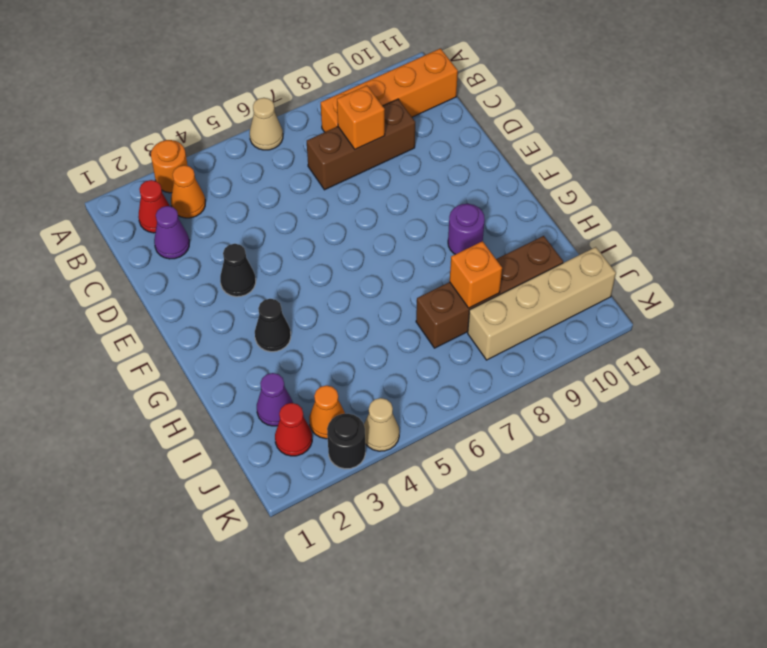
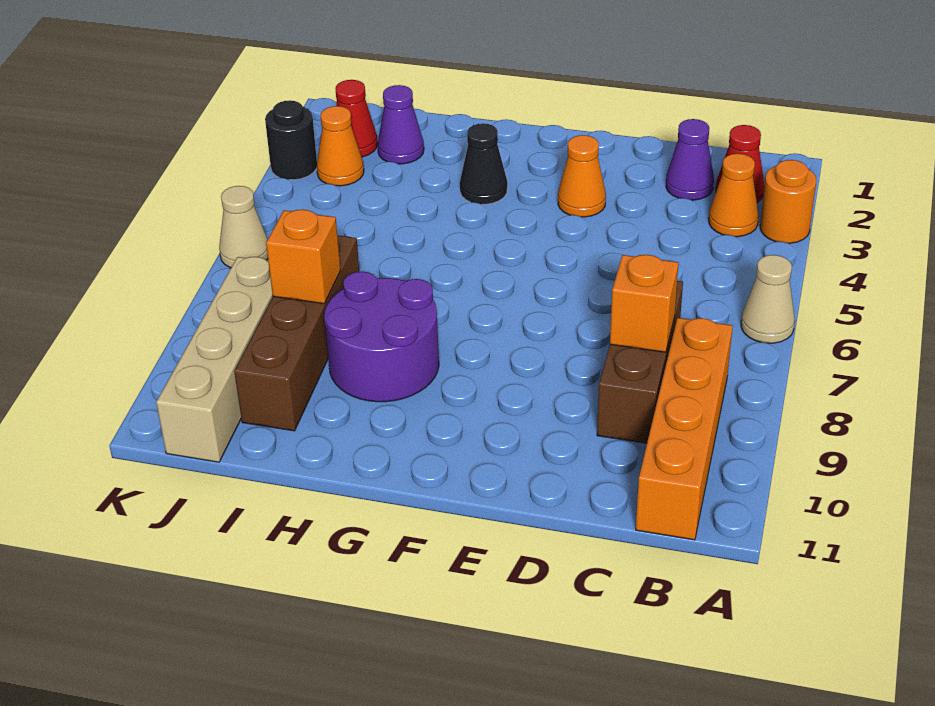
black 1x1 cone [220,244,256,297] -> orange 1x1 cone [558,135,606,217]
purple 1x1 round brick [448,204,485,254] -> purple 2x2 round brick [324,271,439,402]
tan 1x1 cone [364,398,399,451] -> tan 1x1 cone moved to [219,186,268,268]

